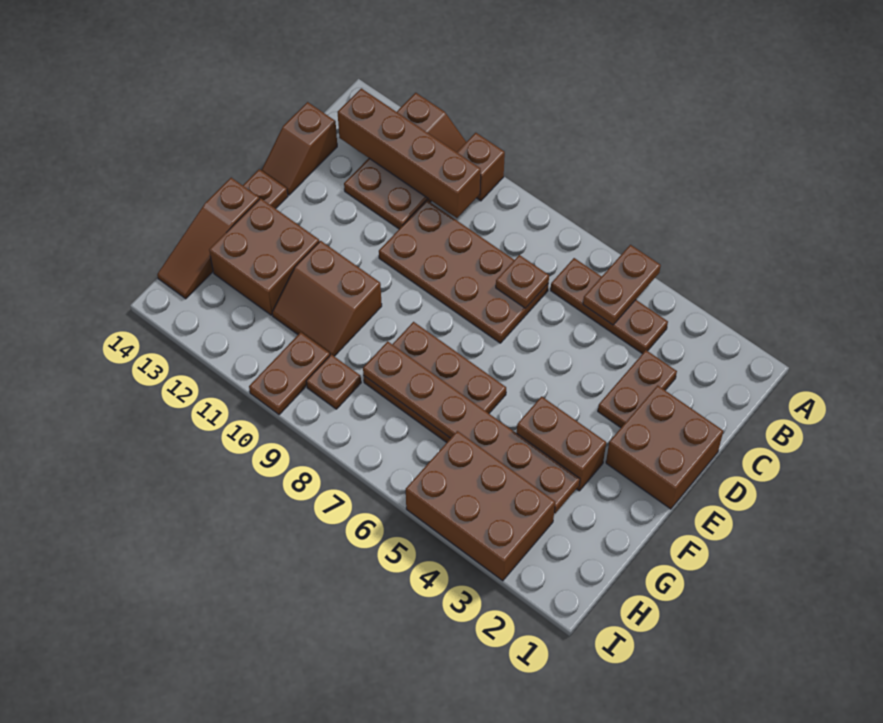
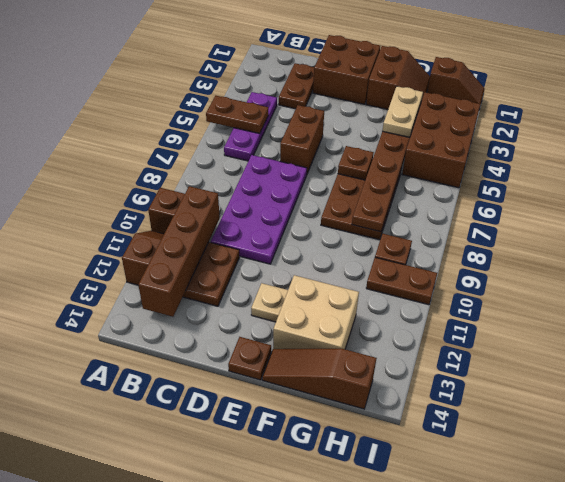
brown 1x3 plate [551,258,668,354] -> purple 1x3 plate [224,92,277,161]
brown 1x2 plate [598,350,677,428] -> brown 1x2 plate turned to [279,63,314,109]
brown 2x4 plate [379,200,548,343] -> purple 2x4 plate [211,155,307,264]
brown 1x1 plate [496,255,549,308] -> brown 1x1 plate moved to [338,146,374,180]
brown 1x2 slope [261,102,337,195] -> brown 1x2 slope moved to [427,57,485,105]
none -> tan 1x1 plate [251,283,288,322]
brown 1x2 brick [517,396,606,491] -> brown 1x2 brick moved to [280,105,324,174]
brown 2x2 slope [272,241,382,356] -> brown 2x2 slope moved to [366,46,430,109]
brown 2x2 brick [209,198,319,315] -> tan 2x2 brick [273,275,359,349]
brown 1x3 slope [157,178,259,299] -> brown 1x3 slope turned to [262,349,377,409]
none -> tan 1x2 plate [382,86,423,137]

